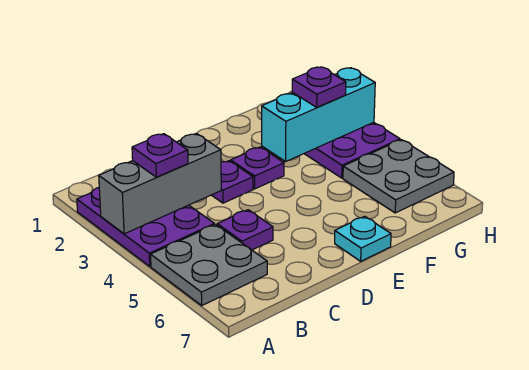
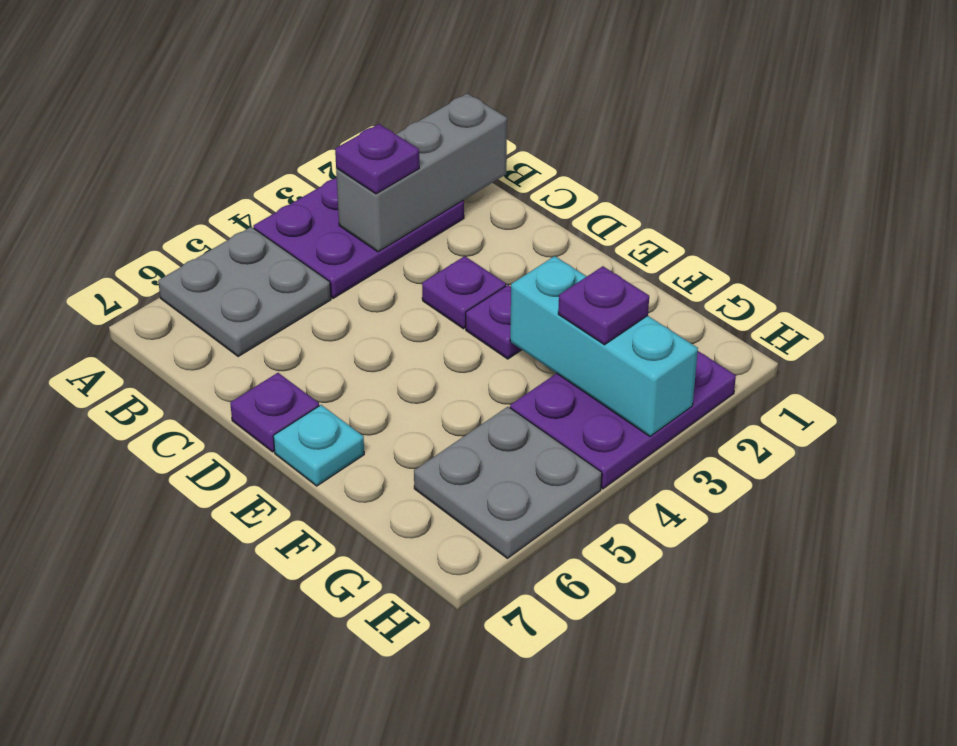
grey 1x3 brick [99,134,221,234] -> grey 1x3 brick turned to [336,93,507,252]
purple 1x1 plate [217,210,273,250] -> purple 1x1 plate moved to [230,373,319,452]

